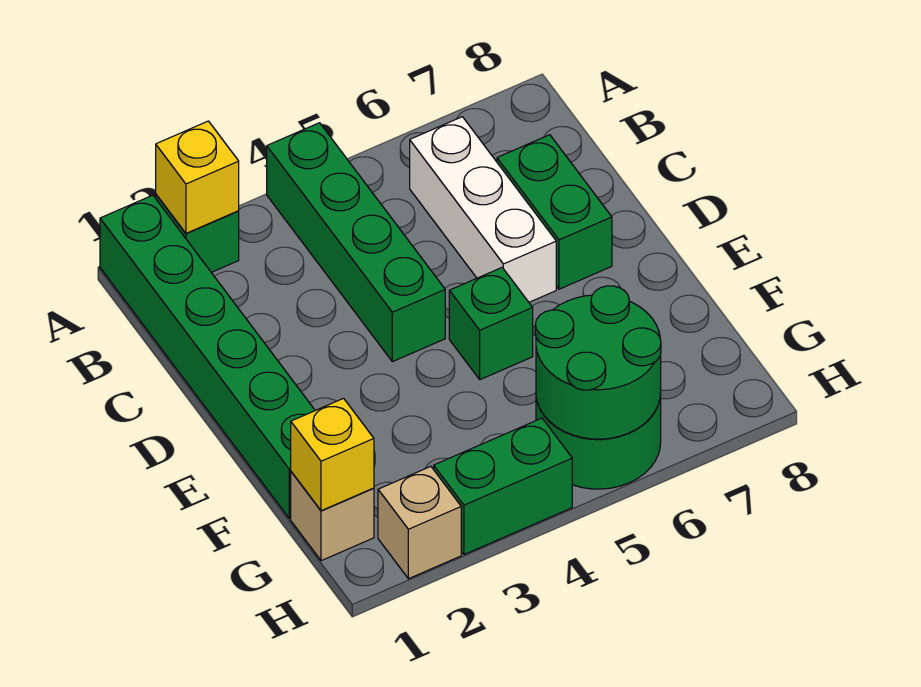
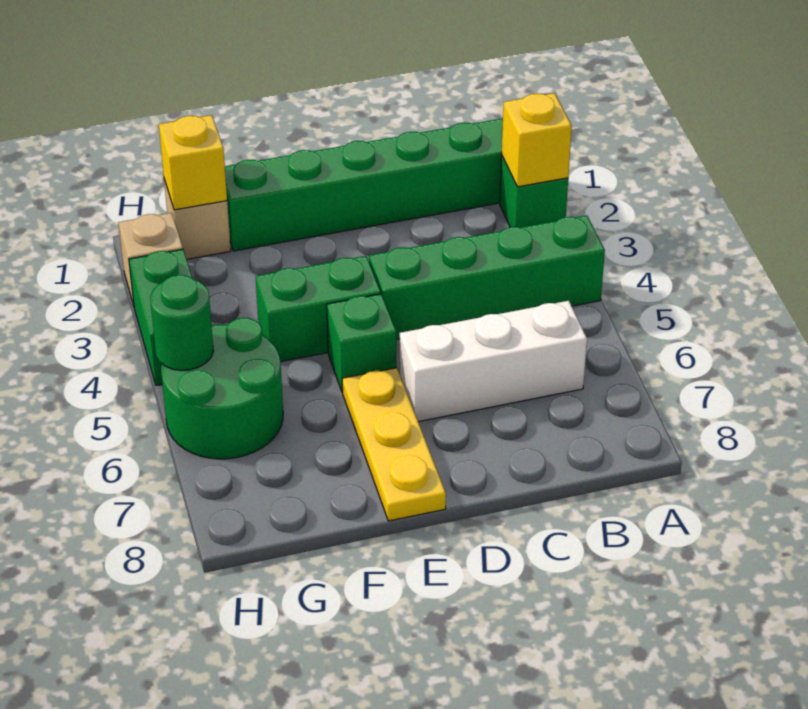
green 1x2 brick [497,135,612,289] -> green 1x2 brick moved to [256,256,381,362]
none -> yellow 1x3 plate [342,368,446,521]
green 2x2 round brick [535,286,661,439] -> green 1x1 round brick [150,275,213,371]

